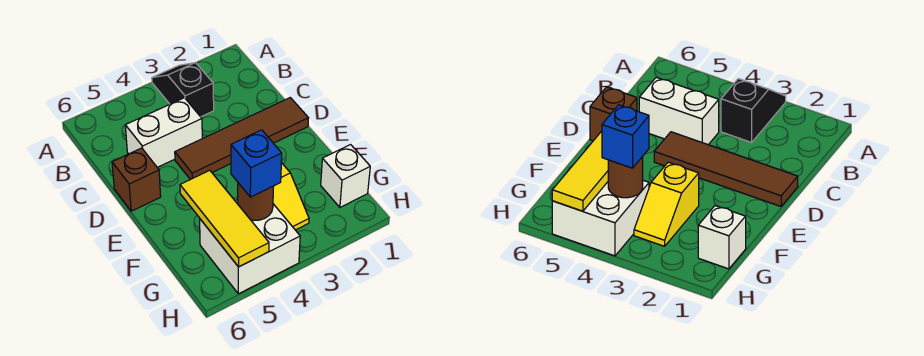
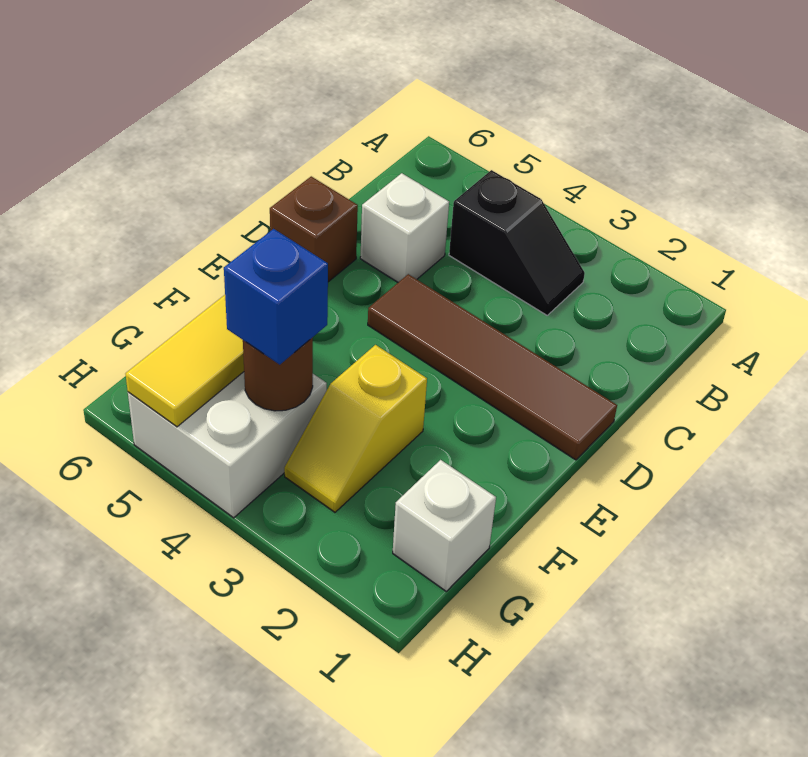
black 1x2 slope [152,63,214,117] -> black 1x2 slope turned to [449,170,585,315]
white 1x2 brick [125,98,202,167] -> white 1x1 brick [360,173,449,282]

